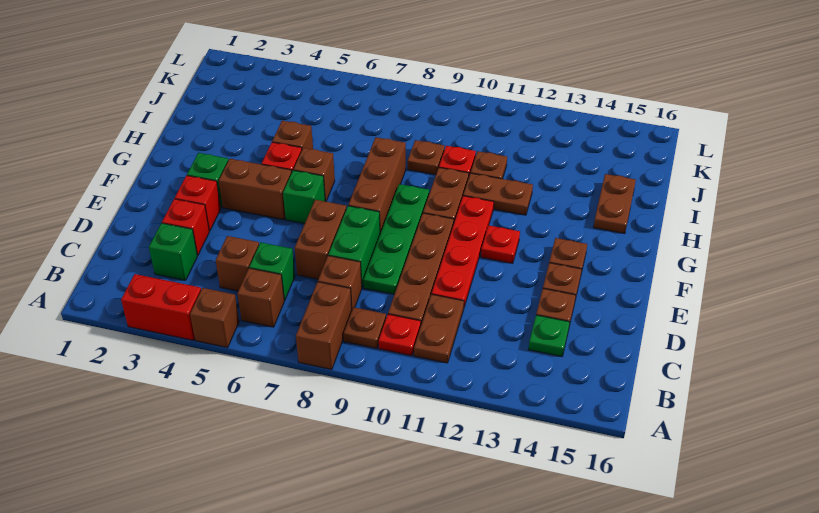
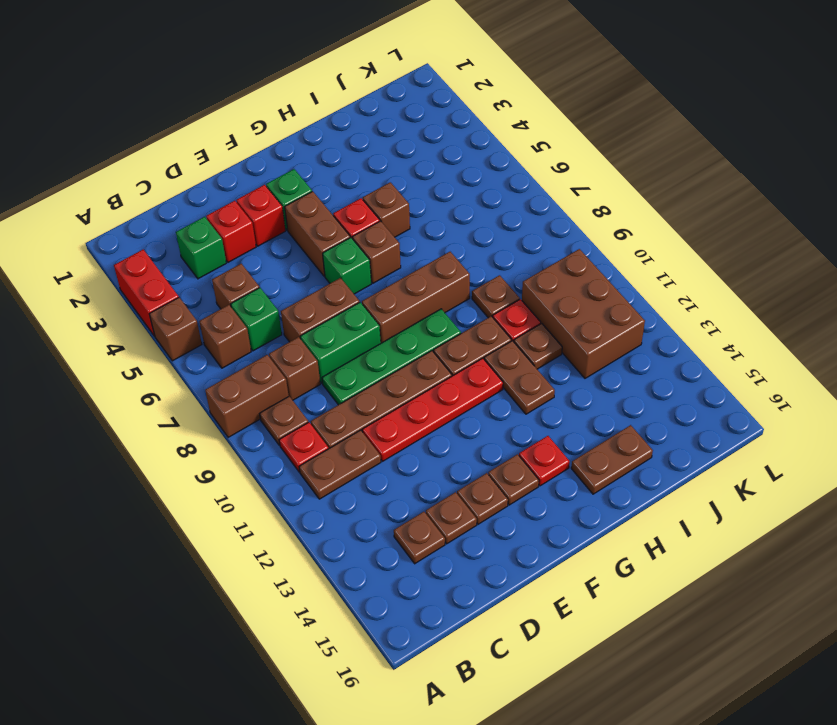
green 1x1 plate [528,315,570,357] -> brown 1x1 plate [394,512,445,564]
red 1x1 plate [481,226,520,263] -> red 1x1 plate moved to [519,436,569,486]
none -> brown 2x3 brick [522,249,645,378]

